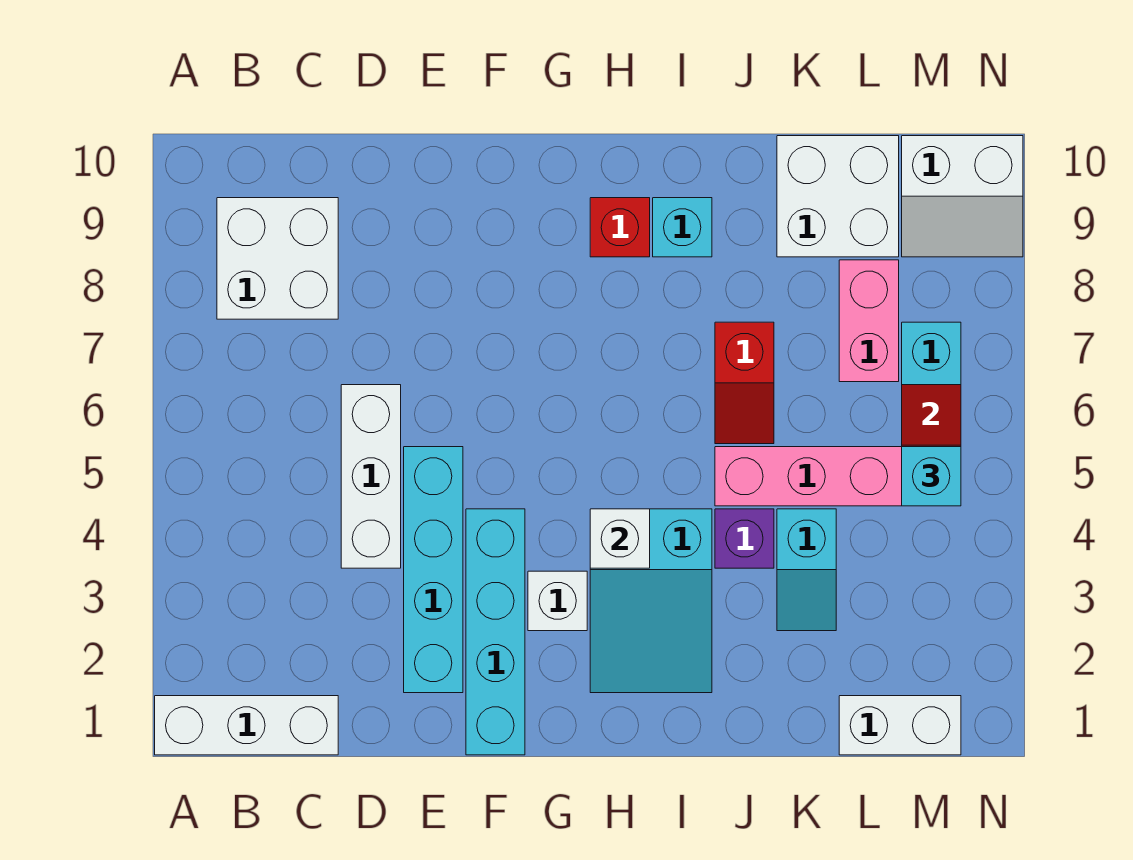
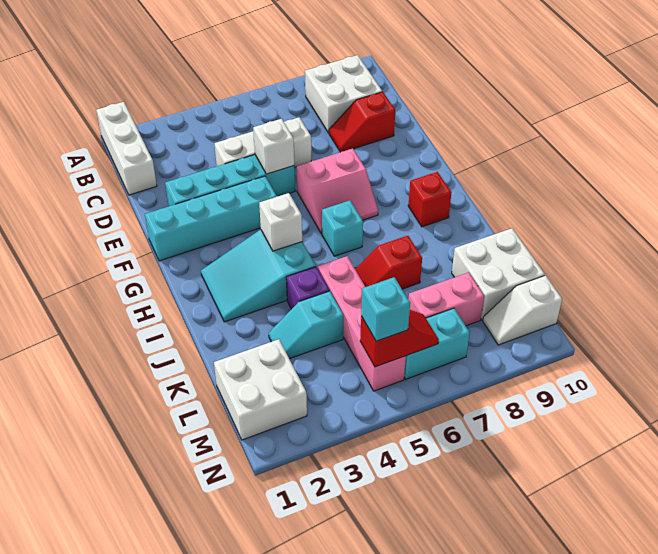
none -> red 1x2 slope [329,92,395,152]
none -> pink 2x2 slope [296,149,378,234]
white 1x1 brick [528,571,587,631] -> white 1x1 brick moved to [253,119,294,174]
cyan 1x1 brick [653,198,712,257] -> cyan 1x1 brick moved to [322,200,363,256]
white 1x2 brick [839,696,961,755] -> white 2x2 brick [214,339,307,440]
white 2x2 slope [902,136,1023,257] -> white 1x2 slope [483,275,562,345]

